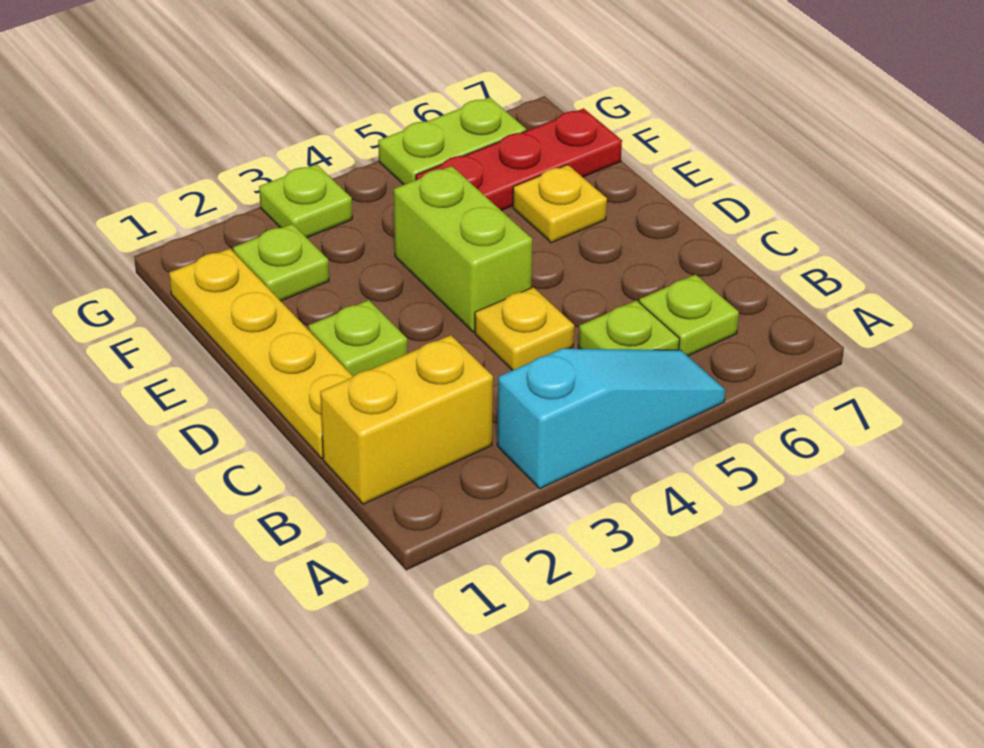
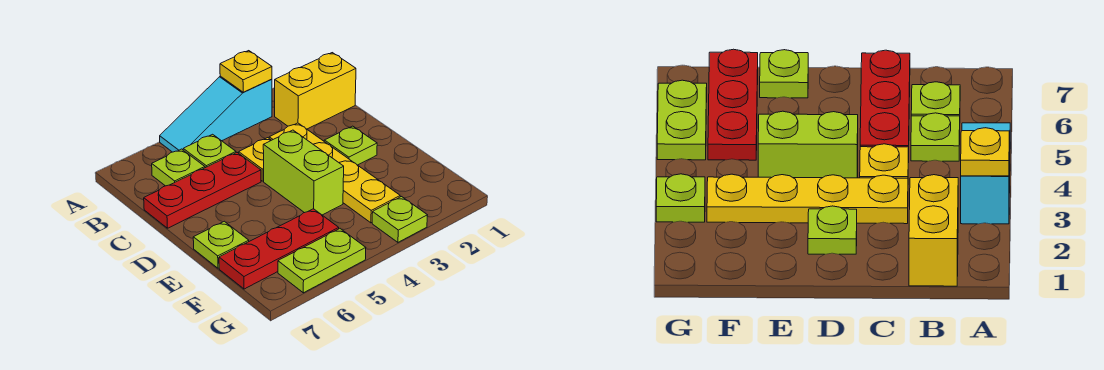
yellow 1x4 plate [169,249,353,459] -> yellow 1x4 plate moved to [269,123,400,223]
none -> red 1x3 plate [144,153,261,228]
yellow 1x1 plate [513,165,607,243] -> yellow 1x1 plate moved to [220,51,272,92]
lime 1x1 plate [233,224,329,301] -> lime 1x1 plate moved to [193,221,249,268]

